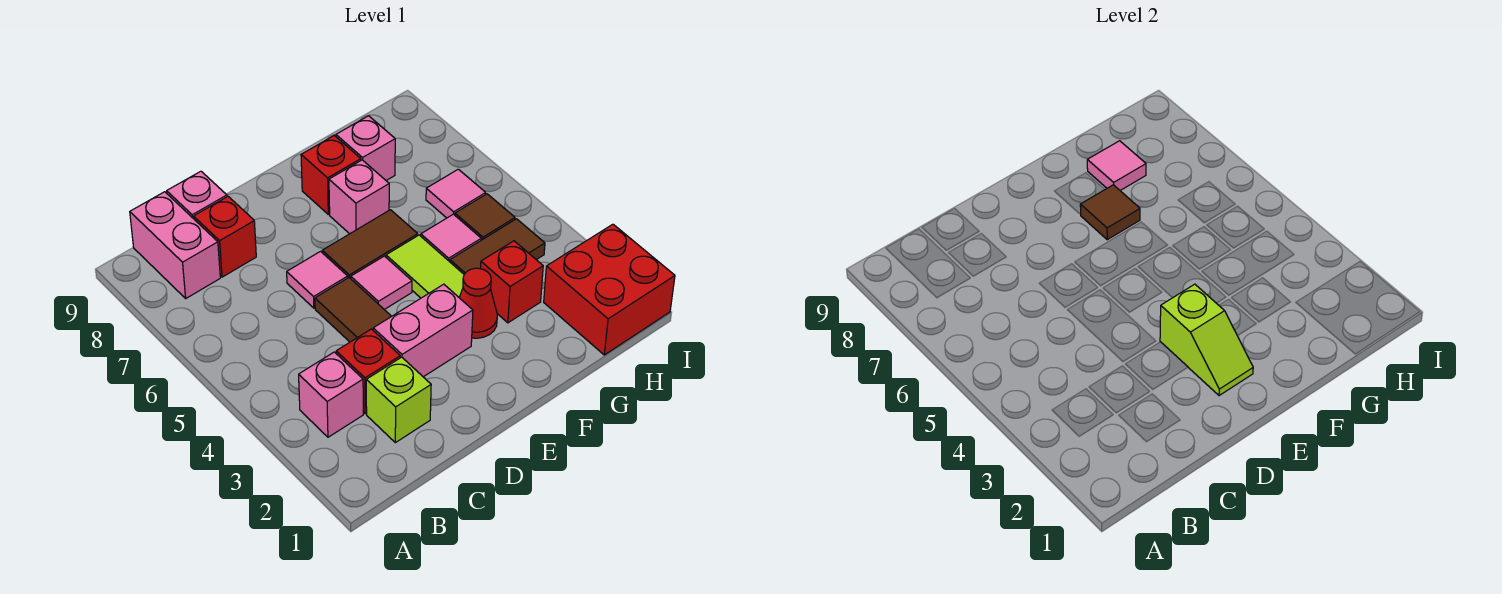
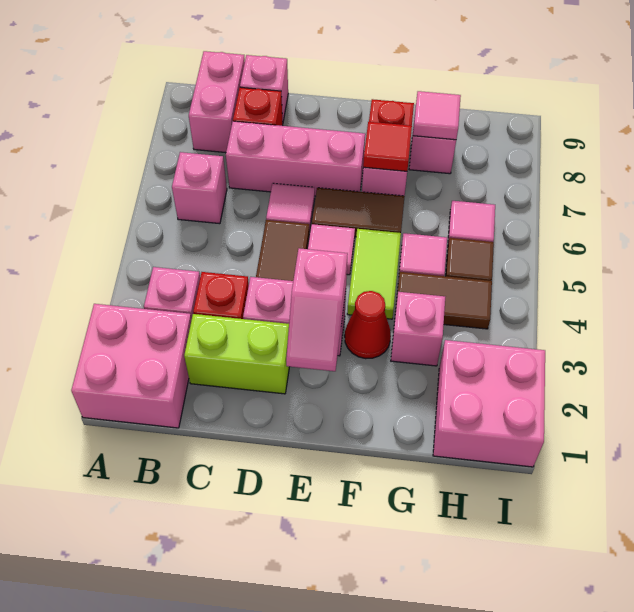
none -> pink 2x2 brick [71,304,192,428]
none -> pink 1x1 brick [172,152,227,224]
lime 1x1 brick [366,357,431,443] -> lime 1x2 brick [184,314,289,394]
none -> pink 1x3 brick [226,121,365,196]
lime 1x2 slope [1160,284,1253,396] -> pink 1x2 slope [286,248,348,371]
brown 1x1 tile [1080,185,1140,240] -> red 1x1 tile [363,122,412,171]
red 1x1 brick [481,241,543,323] -> pink 1x1 brick [391,292,445,366]
red 2x2 brick [544,224,675,355] -> pink 2x2 brick [433,340,545,467]

